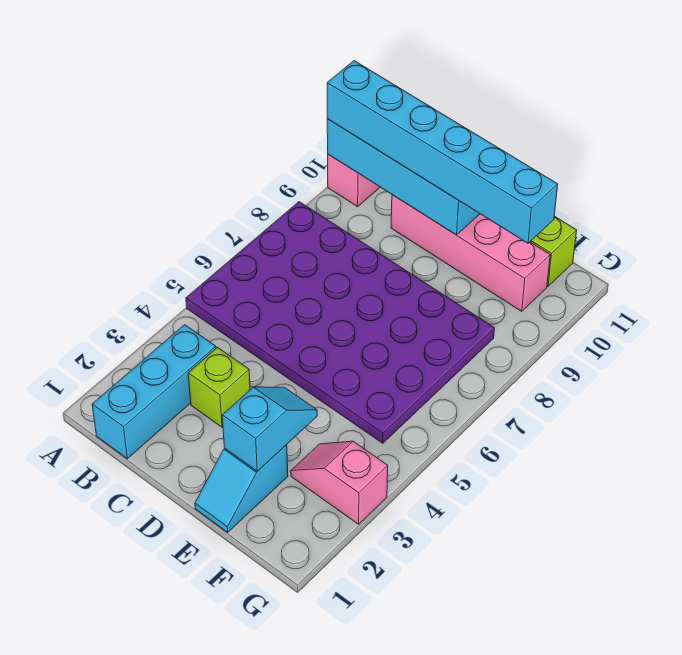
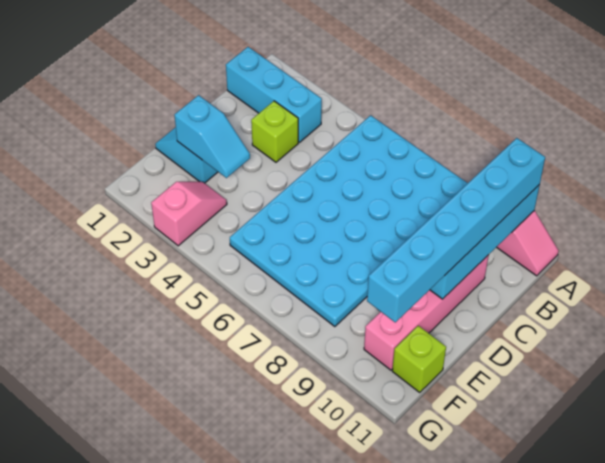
purple 4x6 plate [186,202,494,443] -> cyan 4x6 plate [230,115,468,327]

